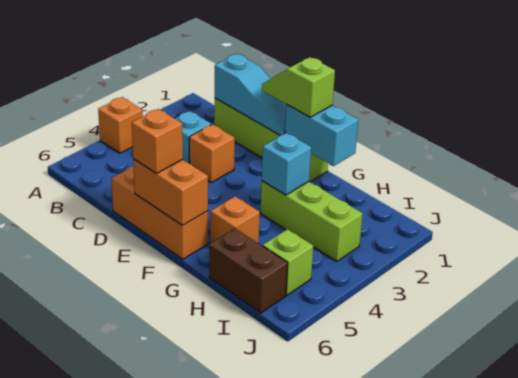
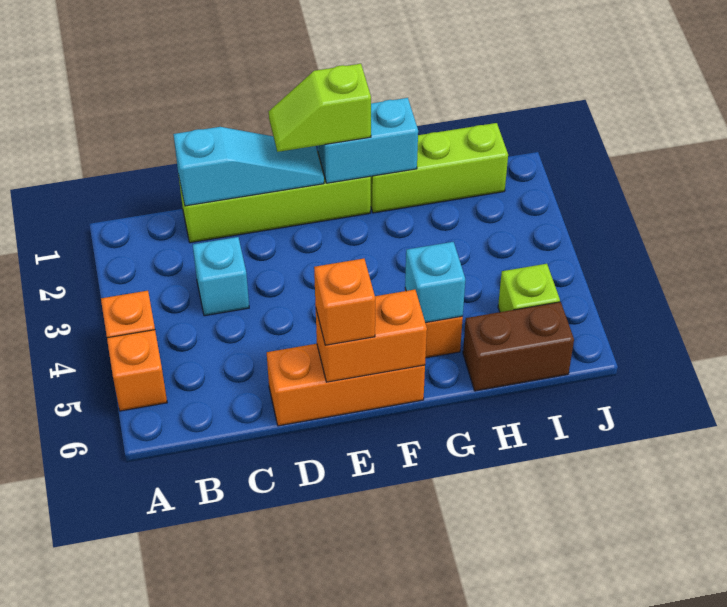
orange 1x1 brick [189,124,235,182] -> orange 1x1 brick moved to [107,330,167,411]
lime 1x3 brick [260,181,363,262] -> lime 1x3 brick moved to [371,123,508,213]
cyan 1x1 brick [262,133,311,195] -> cyan 1x1 brick moved to [405,242,465,323]

